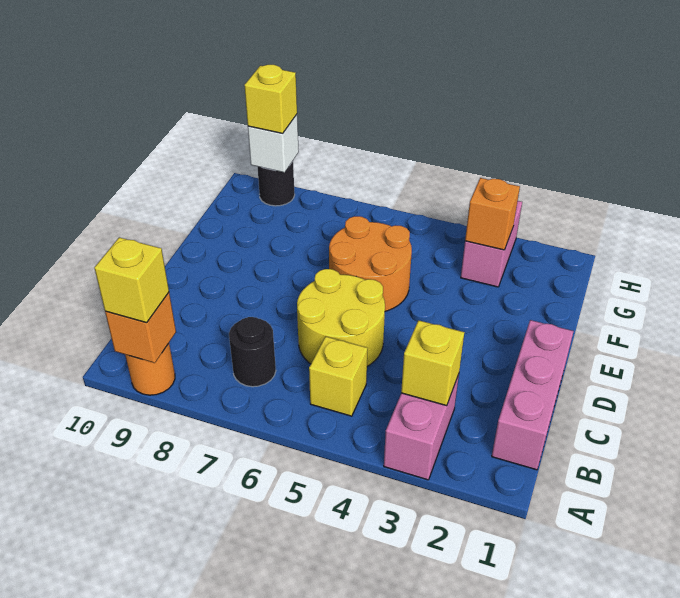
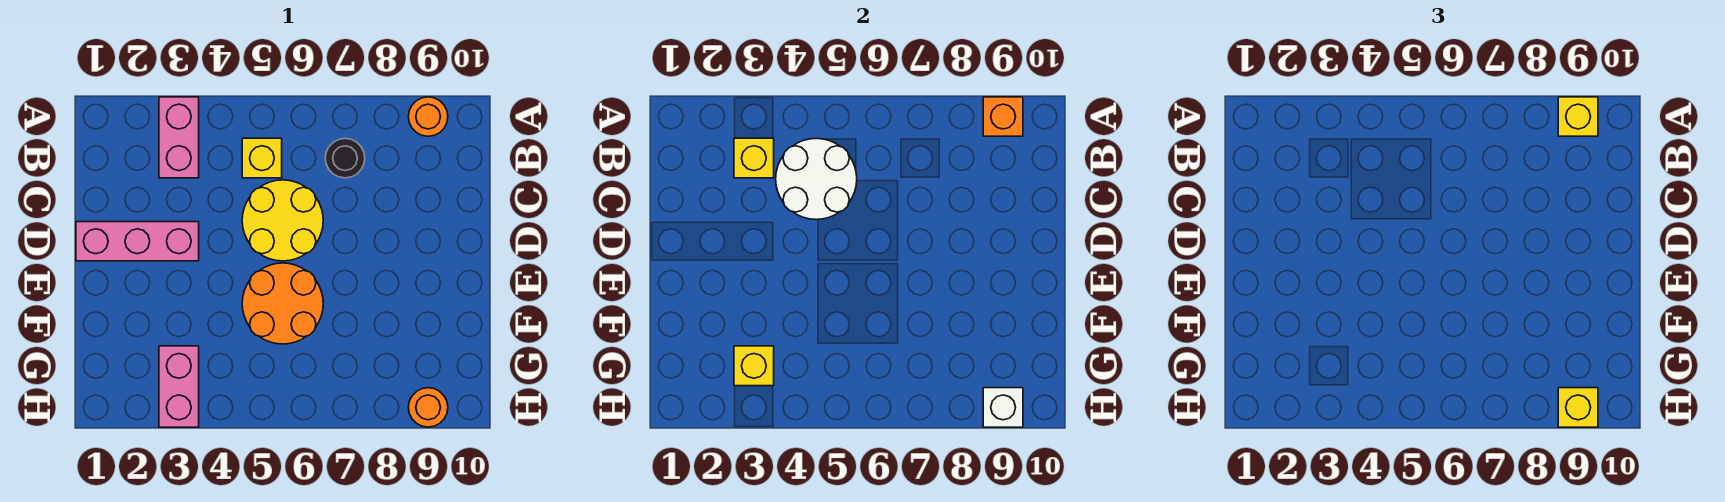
pink 1x3 brick [492,320,574,470] -> pink 1x3 brick turned to [76,222,199,261]
none -> white 2x2 round brick [776,138,857,220]
orange 1x1 brick [465,178,520,250] -> yellow 1x1 brick [734,346,774,386]
black 1x1 round brick [258,161,295,206] -> orange 1x1 round brick [408,388,448,427]

